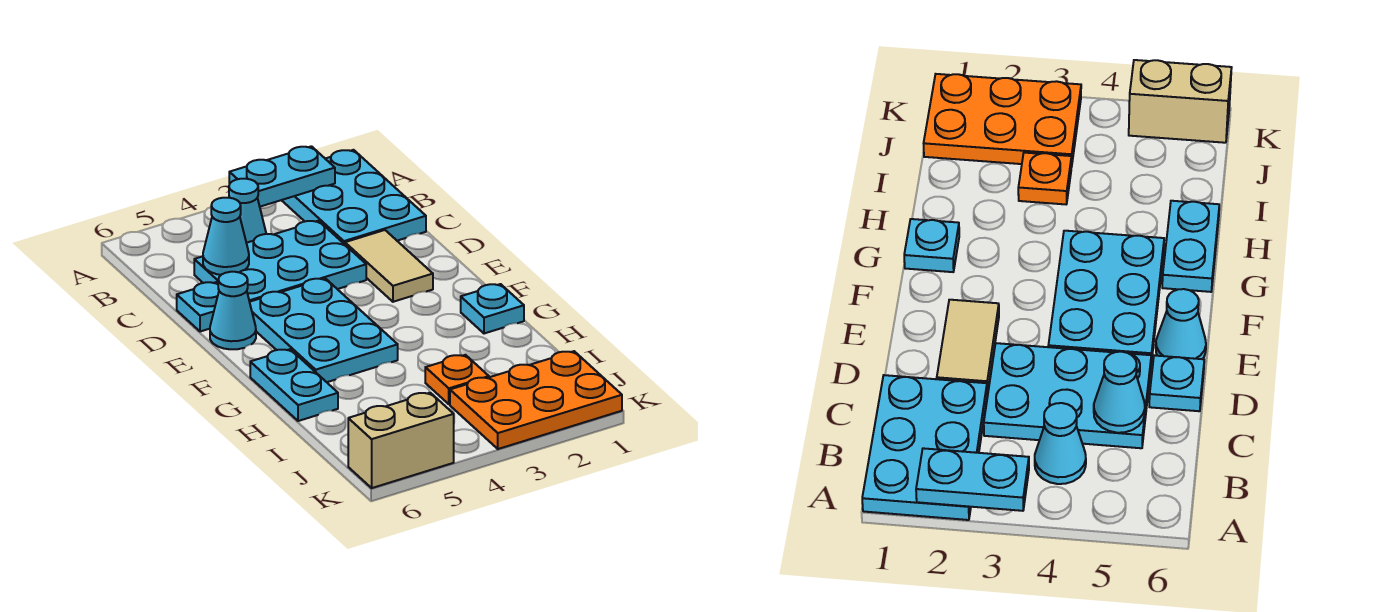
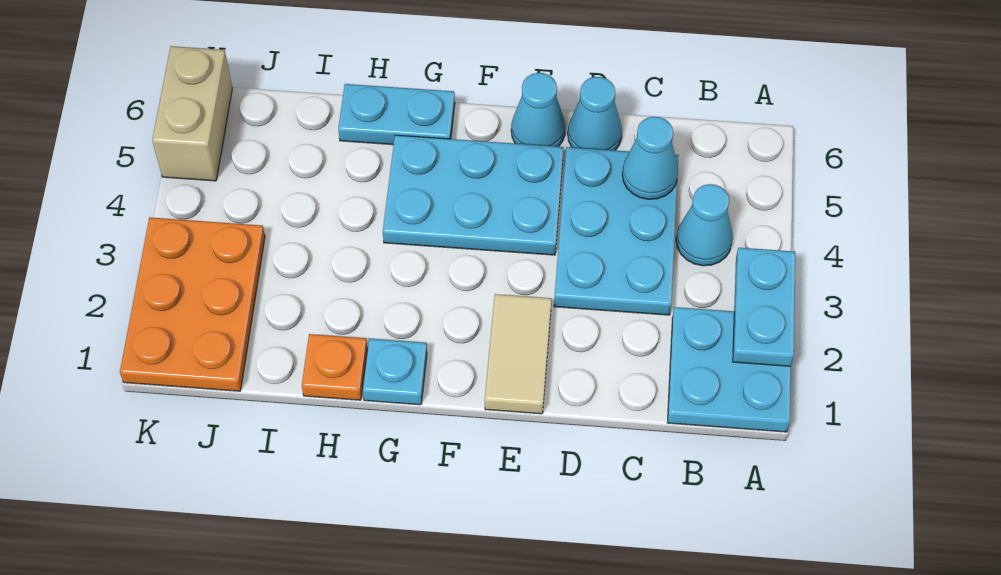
cyan 2x3 plate [282,150,426,244] -> cyan 2x2 plate [667,307,791,432]
tan 1x2 tile [345,230,433,302] -> tan 1x2 tile turned to [485,294,551,414]
cyan 1x1 plate [177,282,219,332] -> cyan 1x1 cone [568,77,622,150]
orange 1x1 plate [425,355,489,404] -> orange 1x1 plate moved to [302,334,368,400]

